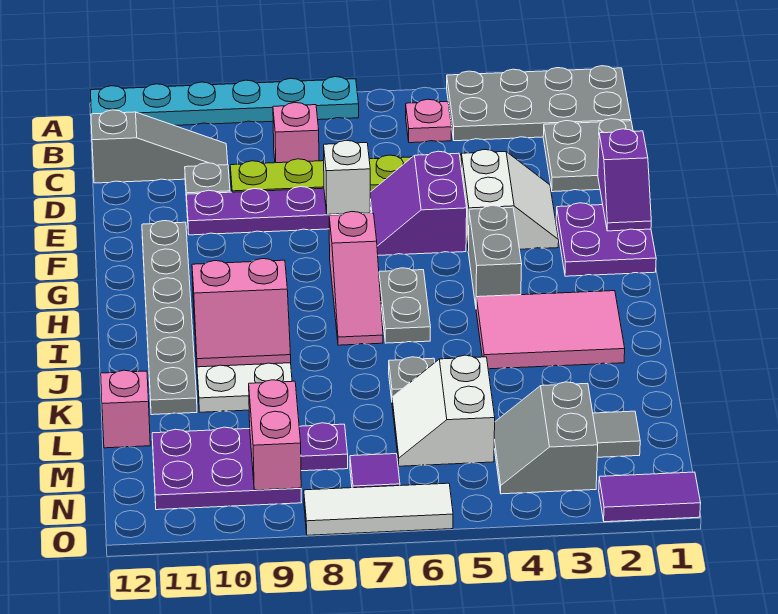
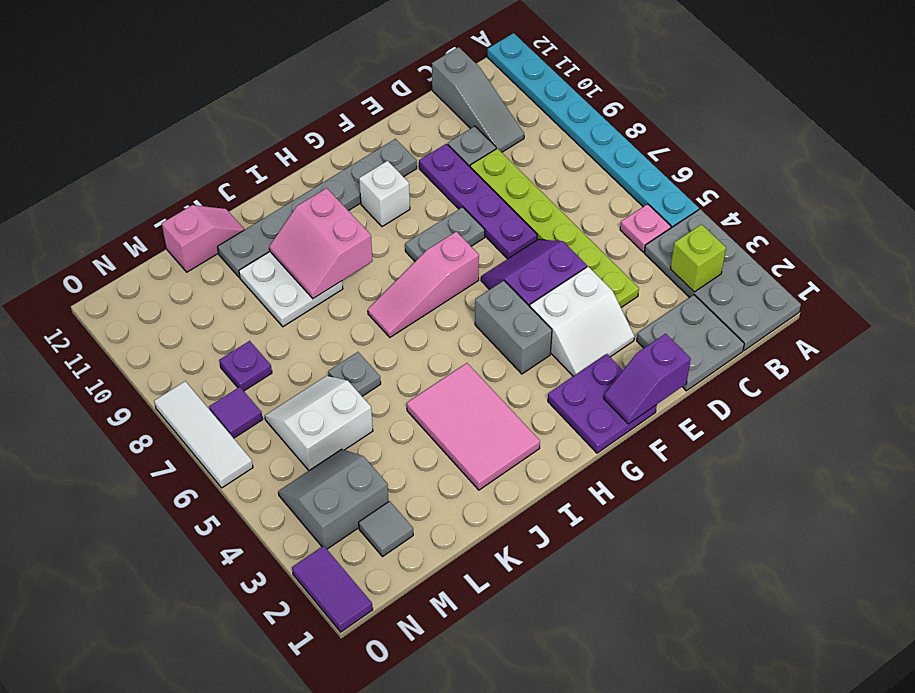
cyan 1x6 plate [91,77,359,126] -> cyan 1x8 plate [488,33,699,228]
none -> lime 1x1 brick [670,224,726,292]
pink 1x1 brick [273,103,319,163] -> none
white 1x1 brick [324,140,370,215] -> white 1x1 brick moved to [359,161,410,227]
grey 1x2 brick [468,206,522,306] -> grey 1x2 brick turned to [475,281,552,374]
grey 1x2 plate [379,268,431,343] -> grey 1x2 plate moved to [405,207,485,261]
purple 2x3 plate [152,427,302,510] -> none
pink 1x2 brick [249,380,301,490] -> none

